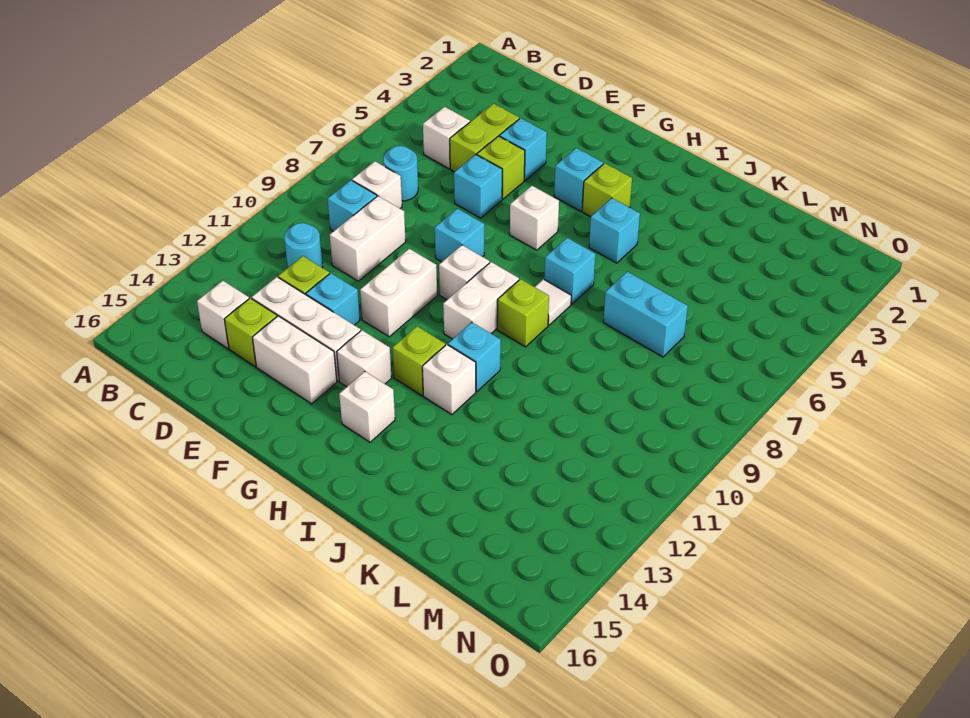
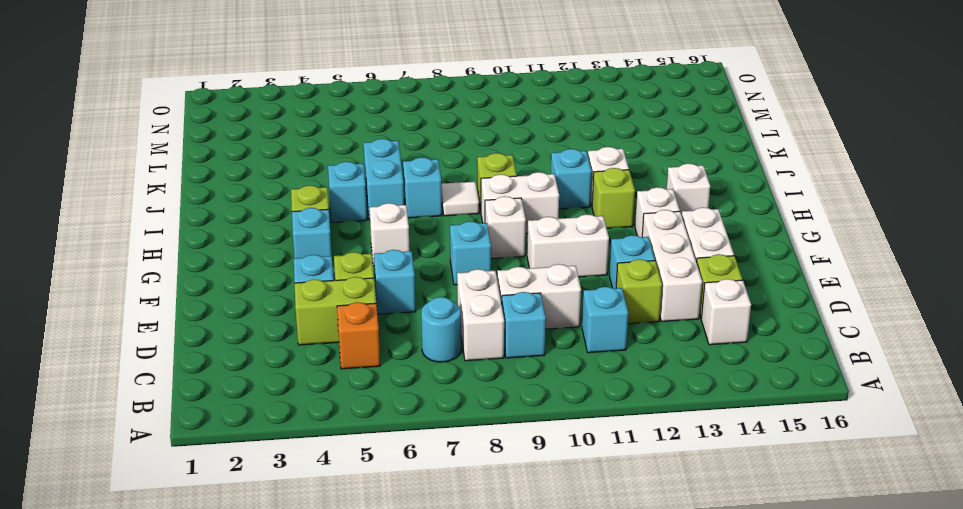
white 1x1 brick [423,107,470,169] -> orange 1x1 brick [337,302,380,369]
white 1x1 brick [352,161,402,208] -> white 1x2 brick [457,269,504,361]
cyan 1x1 round brick [284,223,323,268] -> cyan 1x1 brick [582,287,628,353]
cyan 1x2 brick [603,272,688,357] -> cyan 1x2 brick moved to [364,139,404,220]

